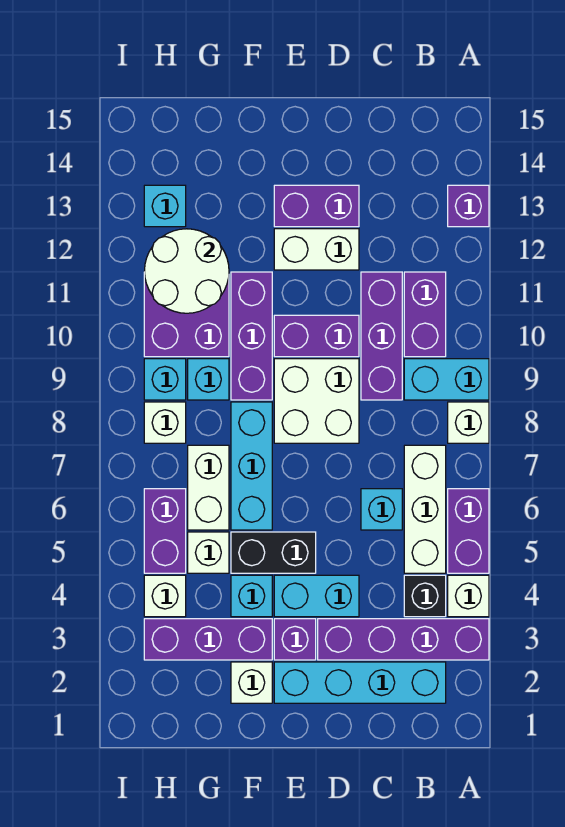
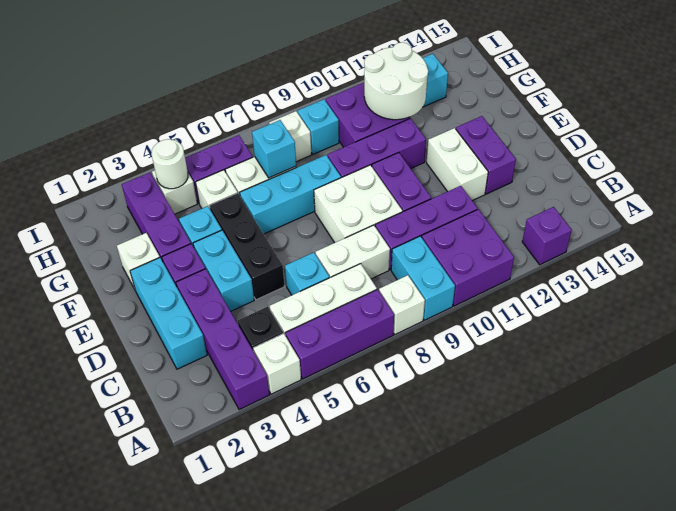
purple 1x2 brick [448,489,489,573] -> purple 1x3 brick [286,290,394,379]
cyan 1x4 brick [274,662,446,703] -> cyan 1x3 brick [130,258,207,369]
purple 1x2 brick [404,272,446,357] -> purple 2x2 brick [422,209,514,306]
none -> white 1x2 brick [315,225,390,279]
black 1x2 brick [231,532,316,573] -> black 1x3 brick [210,193,285,300]
cyan 1x1 brick [188,359,229,400] -> cyan 1x1 brick moved to [252,120,296,178]
none -> white 1x1 round brick [151,139,188,189]

